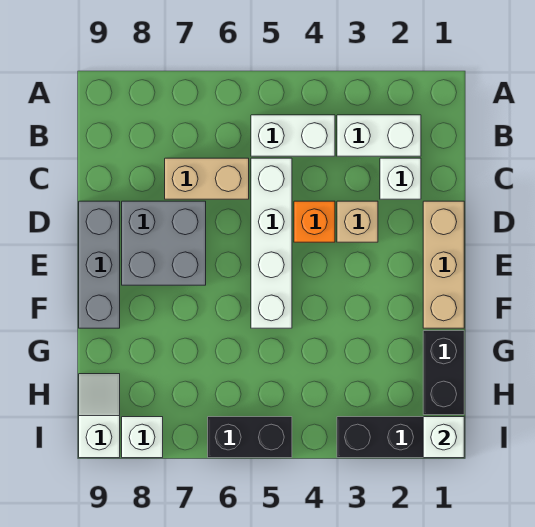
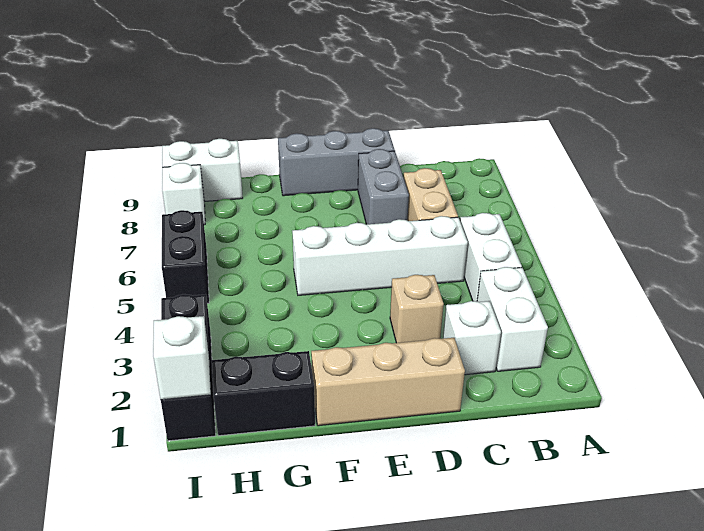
orange 1x1 brick [294,201,335,242] -> none
grey 2x2 brick [122,201,206,285] -> grey 1x2 brick [358,149,409,224]
white 1x2 slope [79,374,120,458] -> white 1x2 brick [162,139,243,201]

